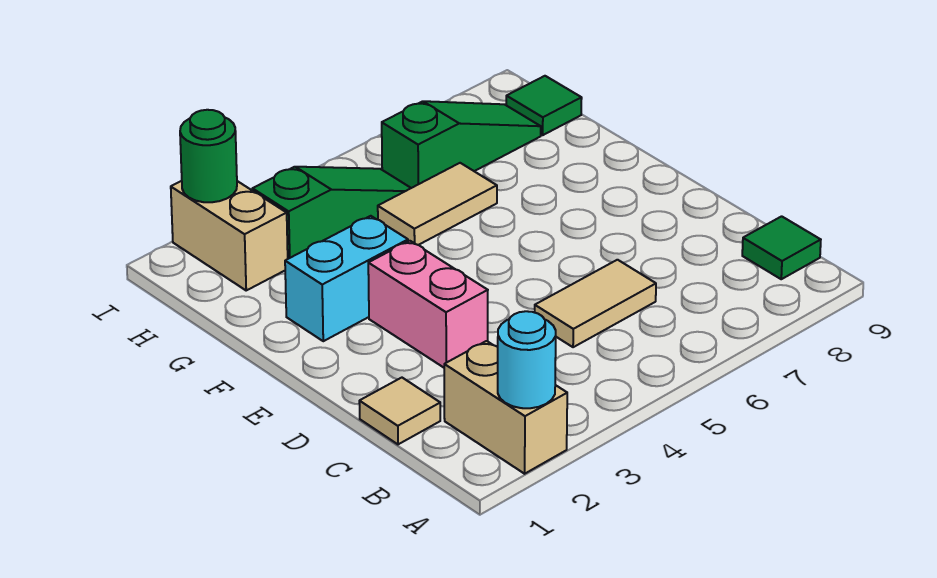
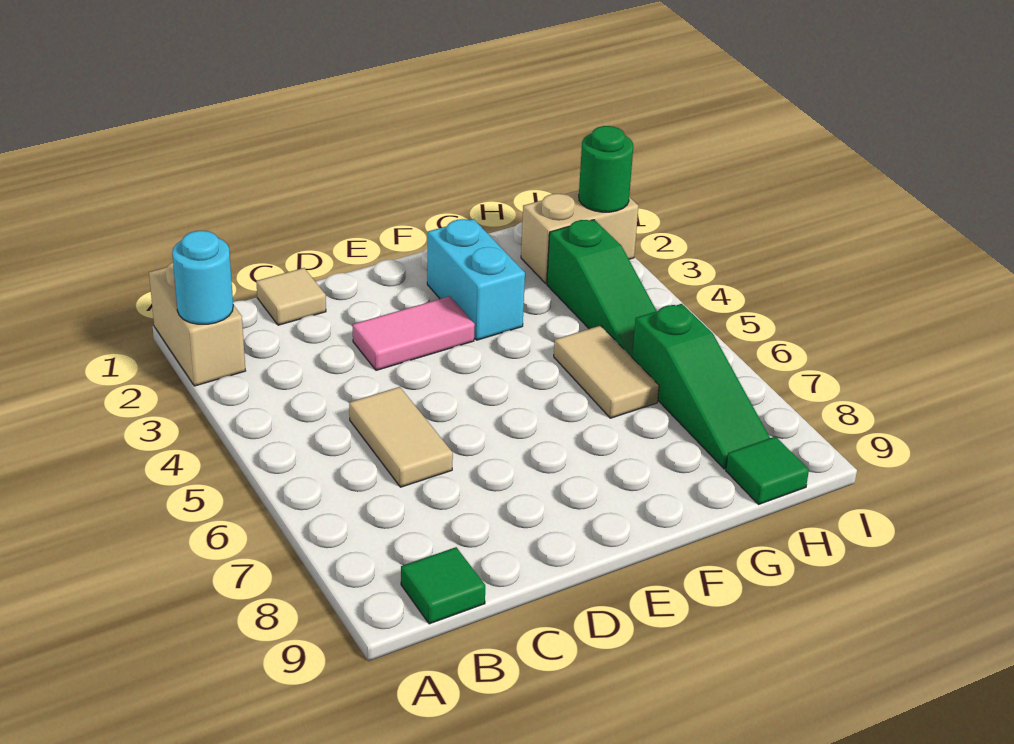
tan 1x2 brick [444,341,567,474] -> tan 1x2 brick turned to [149,262,245,386]
pink 1x2 brick [368,241,488,368] -> pink 1x2 tile [353,296,475,370]

